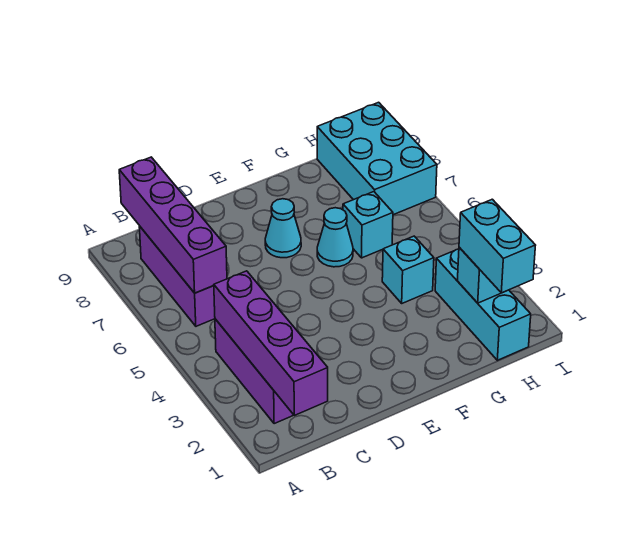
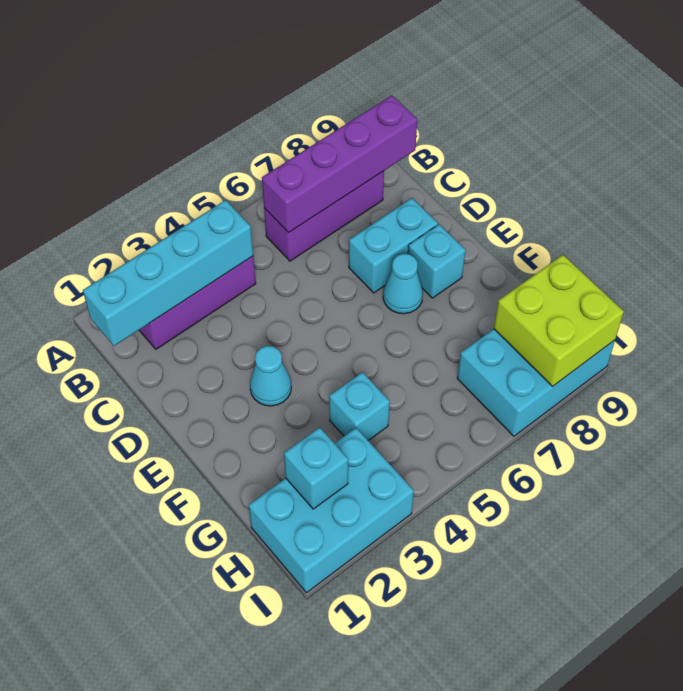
purple 1x4 brick [214,271,328,415] -> cyan 1x4 brick [83,200,253,346]
cyan 1x1 cone [317,208,353,267] -> cyan 1x1 cone moved to [250,346,291,406]
cyan 1x1 brick [343,192,393,258] -> cyan 1x1 brick moved to [408,225,465,298]
cyan 1x3 brick [435,249,531,360] -> cyan 2x3 brick [249,428,414,593]
cyan 1x2 brick [459,199,536,293] -> cyan 1x2 brick moved to [349,198,438,293]
none -> lime 2x2 brick [494,255,624,386]

